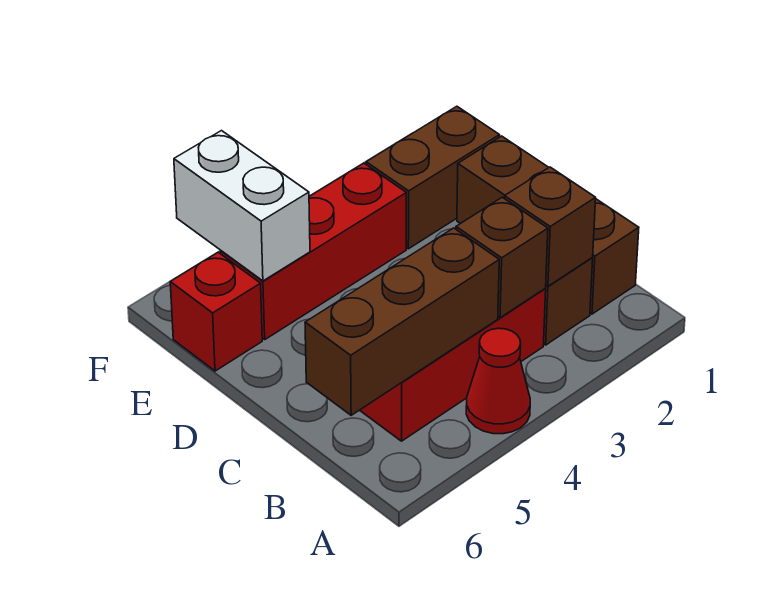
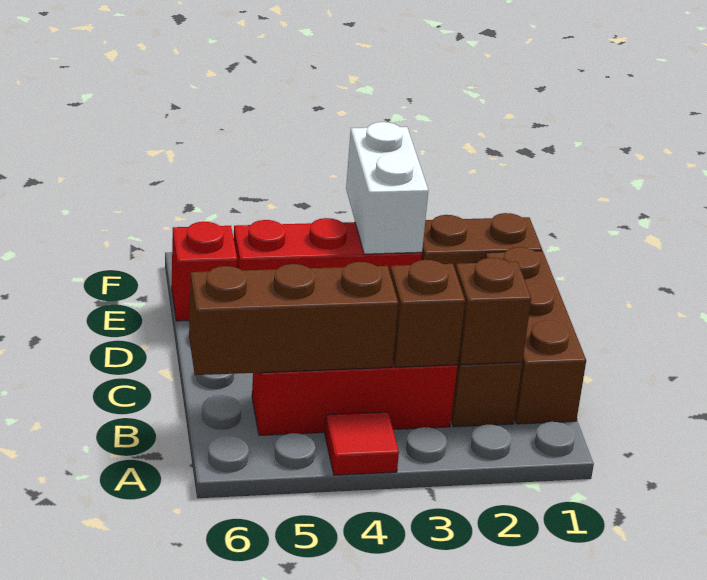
red 1x1 cone [466,328,530,434] -> red 1x1 tile [325,412,399,475]
white 1x2 brick [174,131,310,281] -> white 1x2 brick moved to [346,122,428,254]

